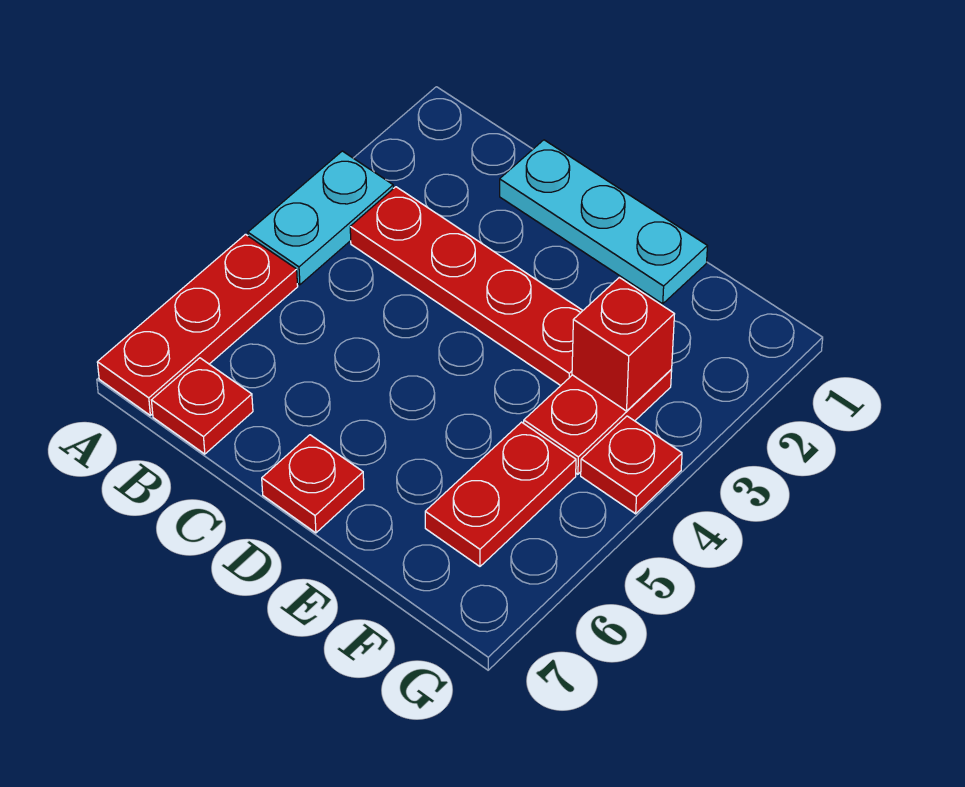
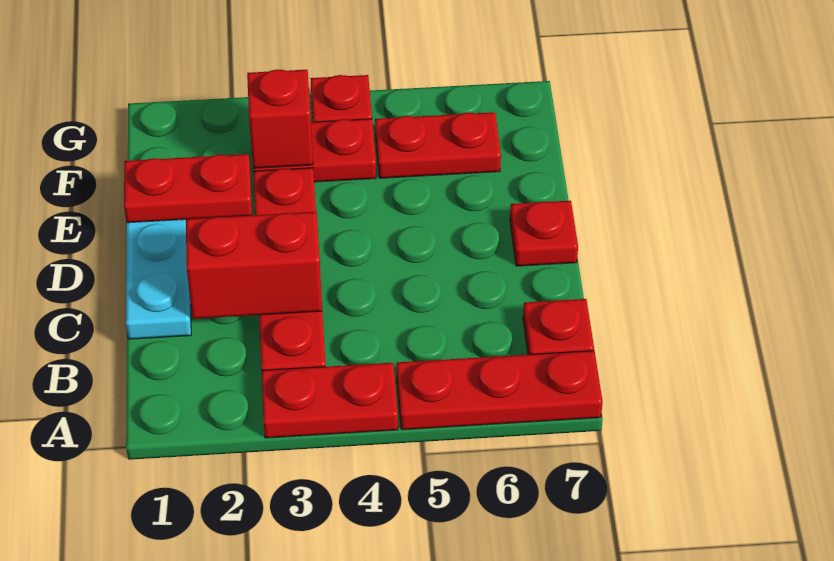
cyan 1x2 plate [248,151,393,285] -> red 1x2 plate [261,363,398,438]
none -> red 1x2 brick [186,212,322,319]
none -> red 1x2 plate [124,154,252,223]

